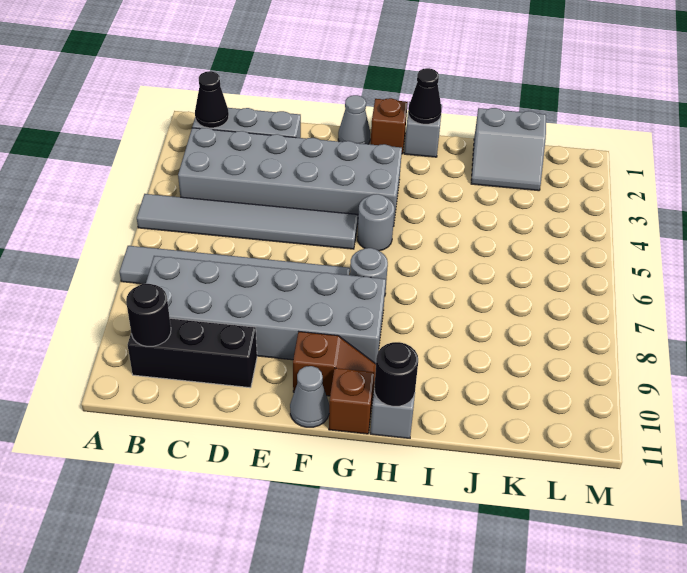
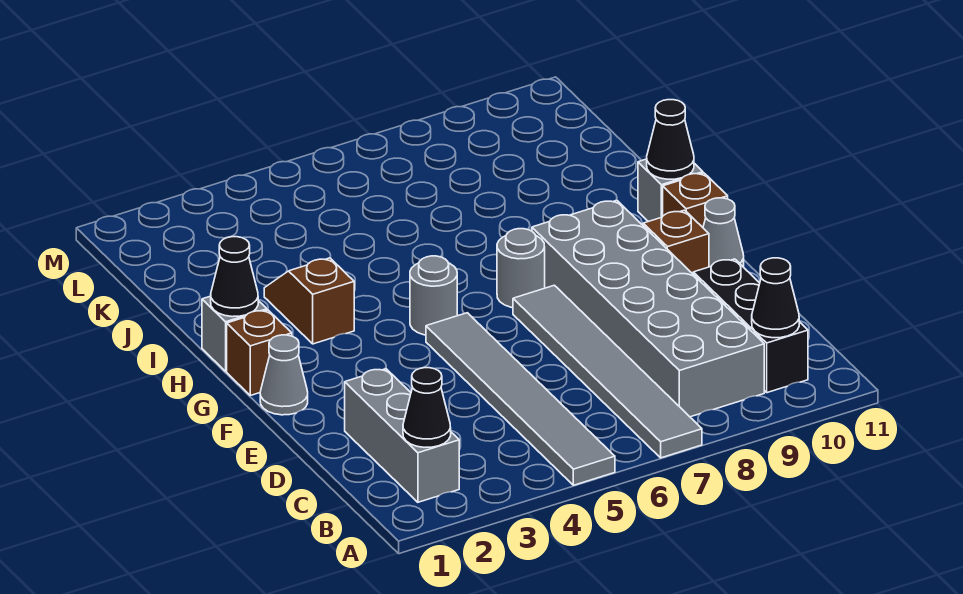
grey 2x6 brick [178,128,402,226] -> none
black 1x1 round brick [126,284,171,346] -> black 1x1 cone [752,258,799,338]
none -> brown 1x2 slope [264,258,354,344]
black 1x1 round brick [374,342,418,406] -> black 1x1 cone [647,100,694,179]
grey 2x2 slope [471,108,546,191] -> none

